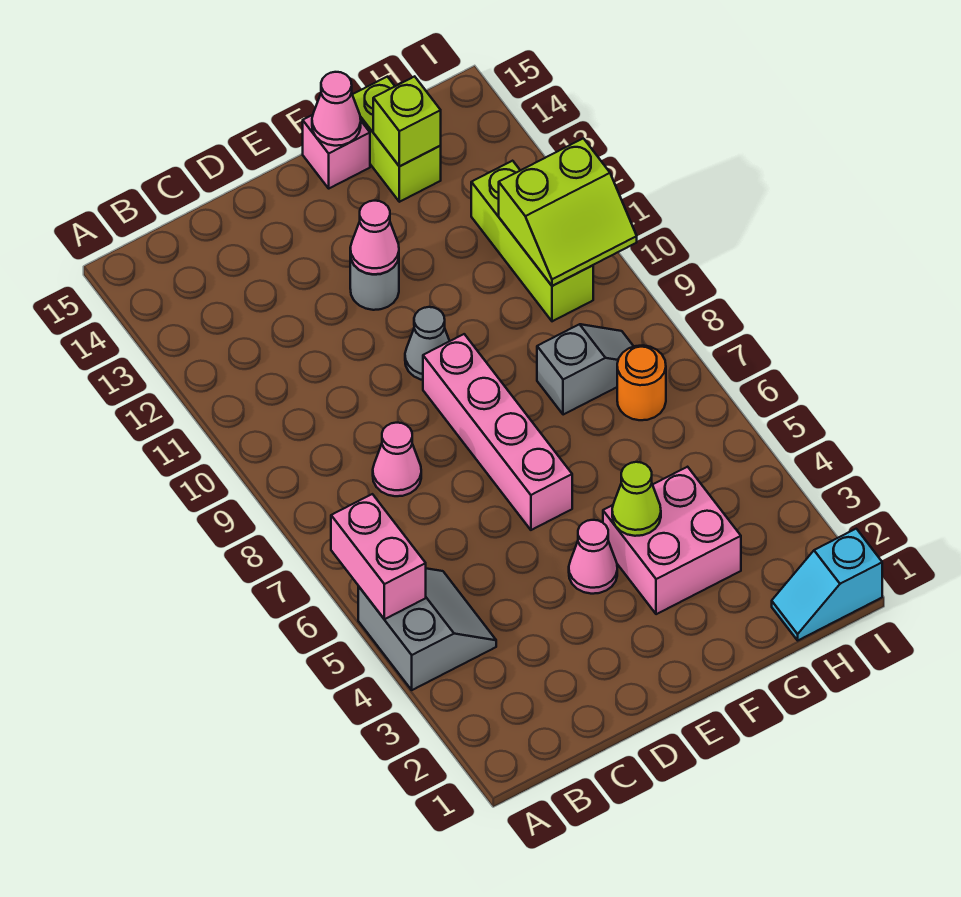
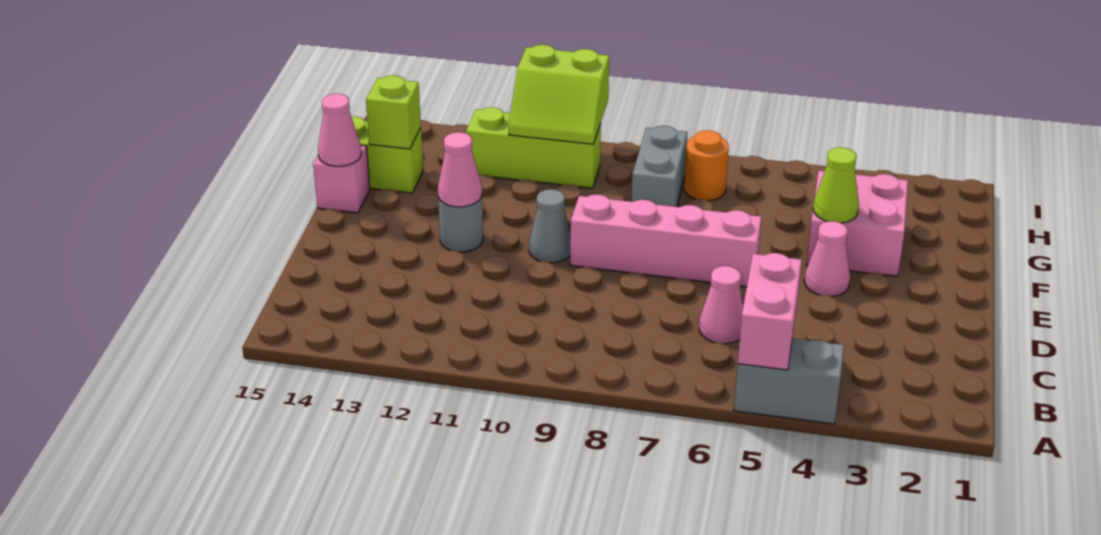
pink 1x2 brick [331,494,426,619] -> pink 1x2 brick turned to [738,253,802,370]
pink 1x1 cone [373,423,421,496] -> pink 1x1 cone moved to [699,266,743,344]
grey 1x2 slope [537,324,634,415] -> grey 1x2 brick [631,126,687,207]
cyan 1x2 slope [772,529,882,640] -> none
lime 2x2 slope [499,138,637,286] -> lime 2x2 slope turned to [509,45,609,144]

